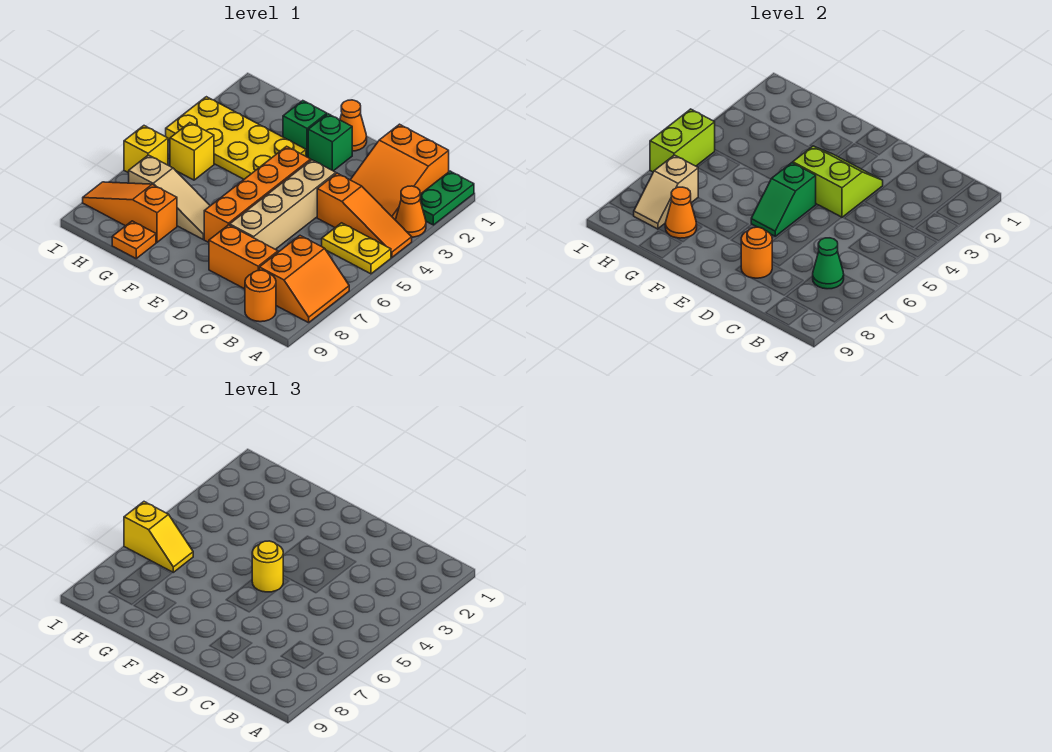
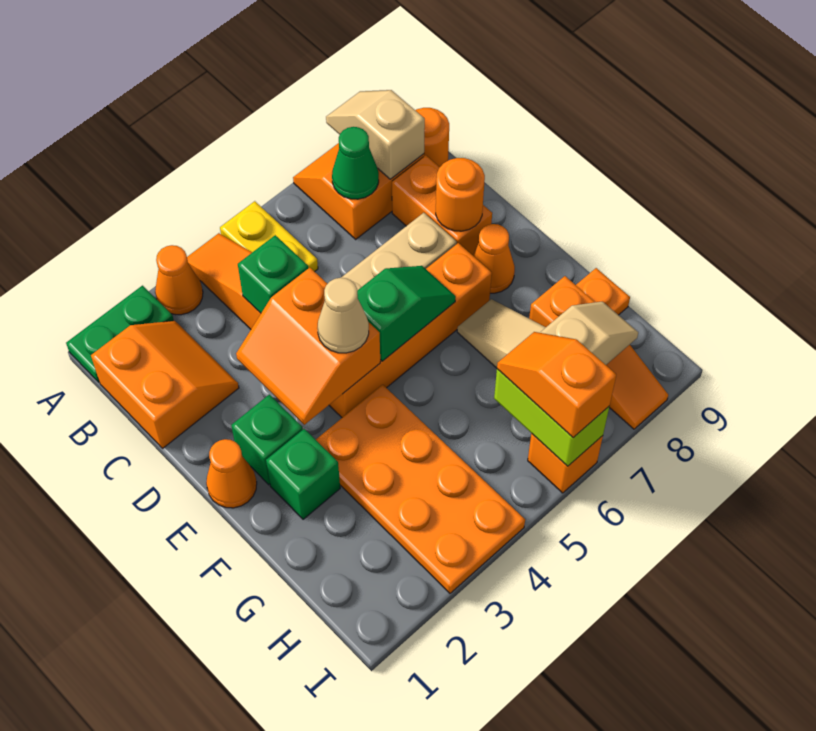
none -> tan 1x2 slope [326,90,425,179]
orange 2x3 slope [350,124,449,220] -> orange 2x2 slope [91,321,239,448]
none -> green 1x1 brick [238,235,308,313]
lime 2x2 slope [793,146,883,217] -> orange 2x2 slope [236,268,380,425]
none -> tan 1x1 cone [317,278,369,353]
yellow 1x1 round brick [252,541,283,592] -> none
yellow 2x4 plate [166,97,306,179] -> orange 2x4 plate [316,385,525,593]
orange 1x1 cone [665,187,697,238] -> orange 1x1 cone moved to [473,224,515,293]
yellow 1x1 brick [170,123,214,180] -> none
yellow 1x2 slope [124,502,193,572] -> orange 1x2 slope [497,332,616,438]
lime 1x2 brick [650,109,715,172] -> lime 1x2 brick turned to [494,369,609,466]
yellow 1x1 brick [124,126,168,173] -> orange 1x1 brick [528,434,603,493]

